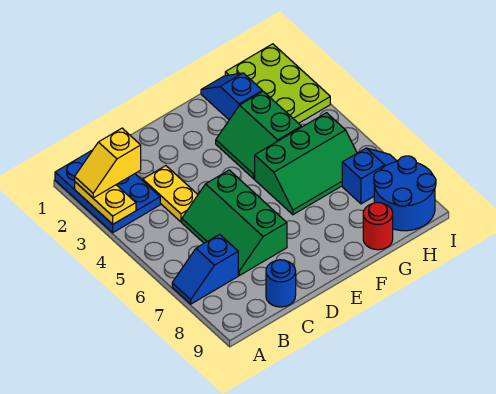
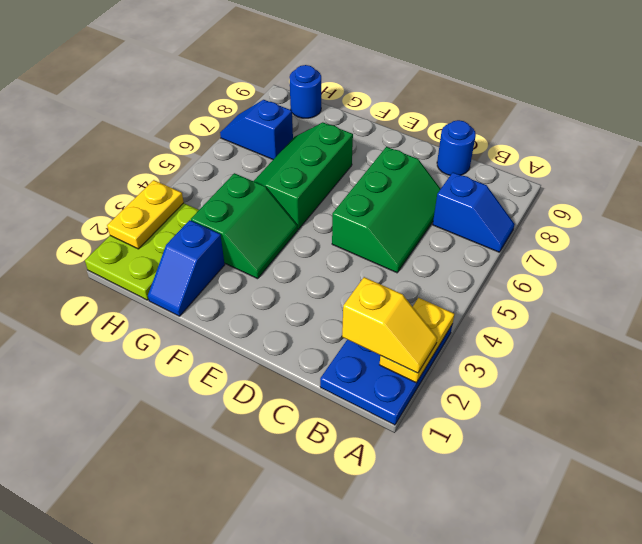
yellow 1x2 plate [143,166,198,222] -> yellow 1x2 plate moved to [107,180,184,249]
green 2x3 slope [255,113,357,215] -> green 2x3 slope turned to [254,123,353,229]
red 1x1 round brick [363,202,393,250] -> none
blue 2x2 round brick [374,156,436,231] -> blue 1x1 round brick [290,65,321,118]

